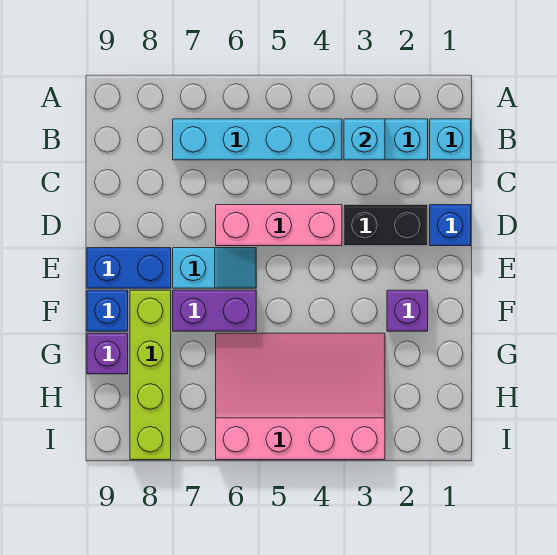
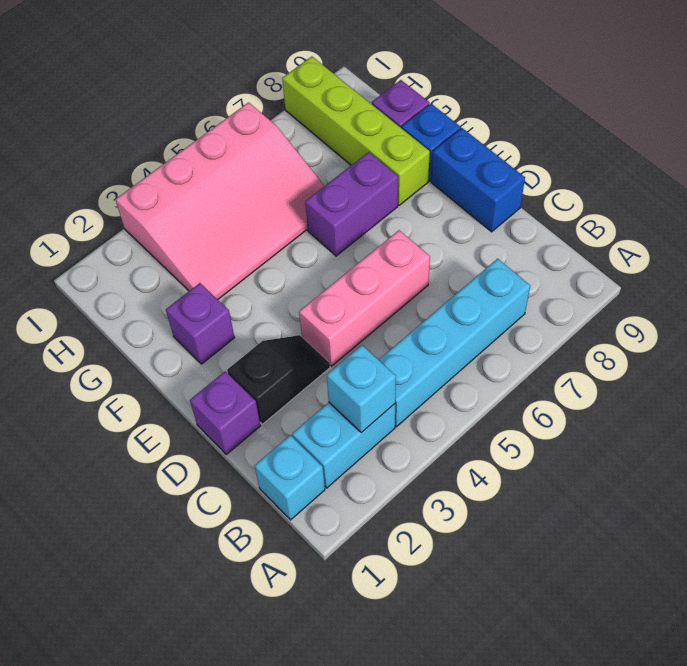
blue 1x1 brick [430,205,471,246] -> purple 1x1 brick [190,371,261,454]
black 1x2 brick [344,205,428,246] -> black 1x2 slope [227,335,330,424]
cyan 1x2 slope [173,248,256,288] -> none
blue 1x2 brick [87,248,171,288] -> blue 1x2 brick turned to [431,128,525,232]

